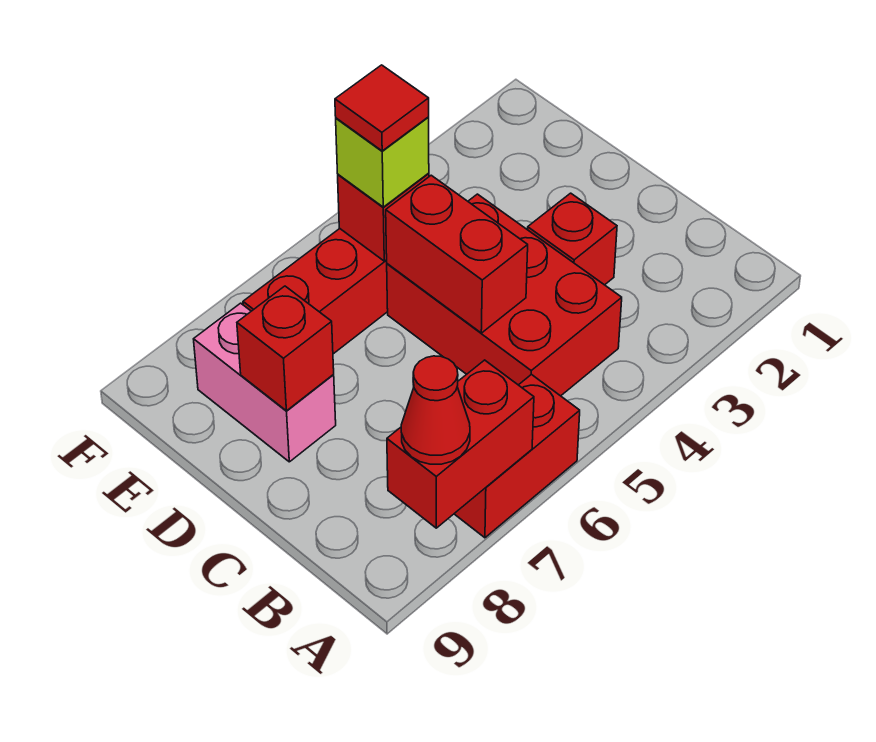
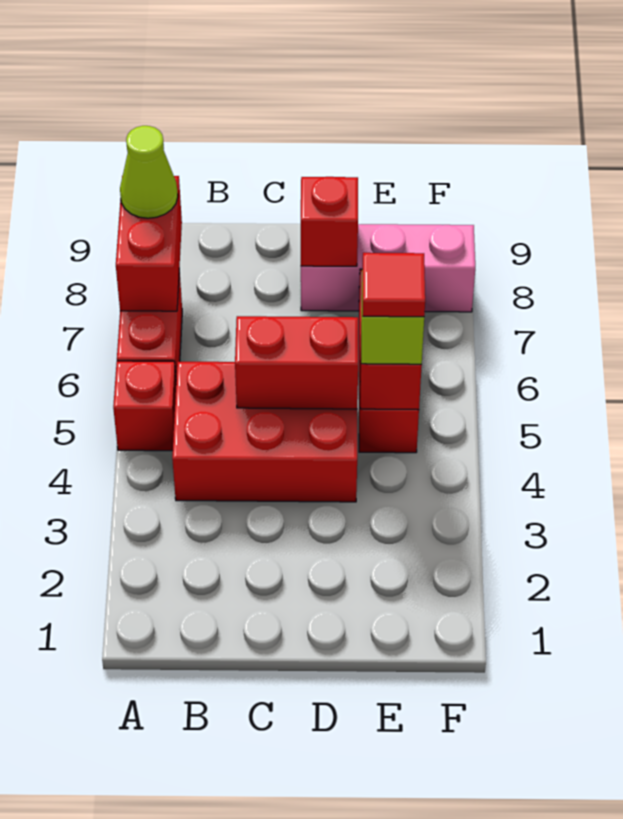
red 1x1 cone [401,356,470,464] -> lime 1x1 cone [120,126,178,218]
red 1x1 brick [528,193,617,285] -> red 1x1 brick moved to [113,361,176,451]
pink 1x2 brick [194,303,336,462] -> pink 1x3 brick [301,224,475,312]

